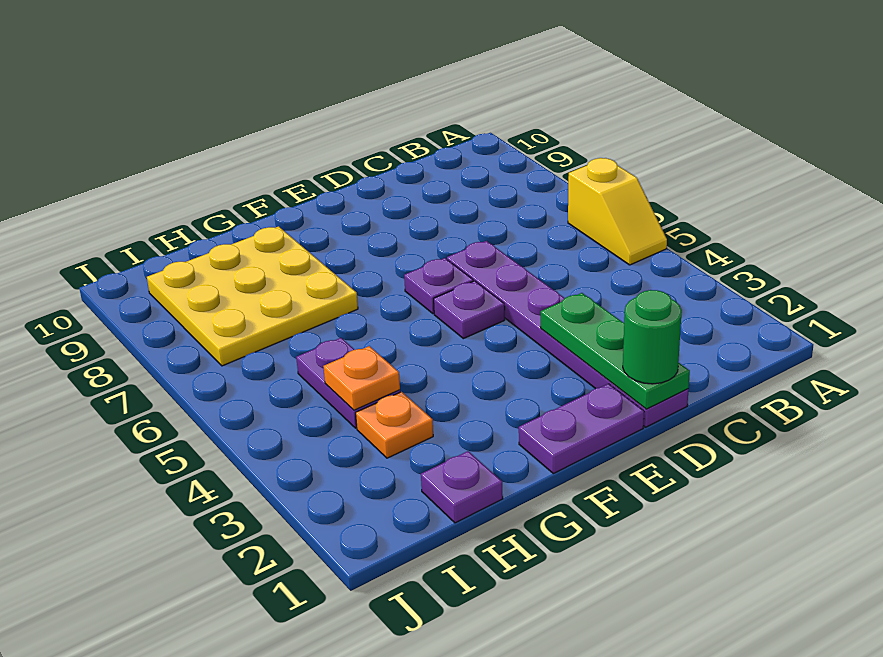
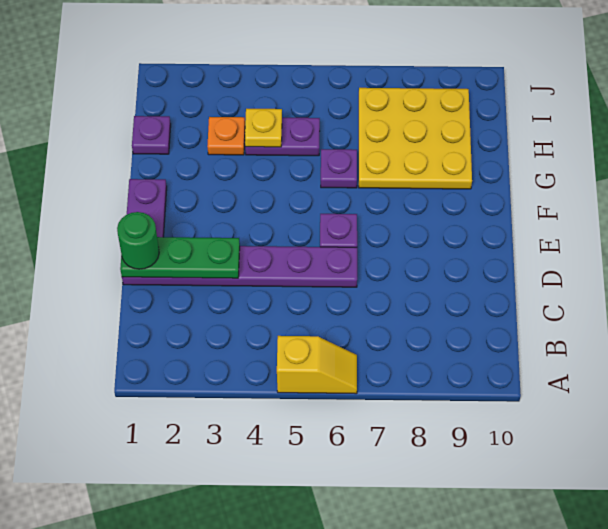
yellow 1x2 slope [568,158,667,265] -> yellow 1x2 slope turned to [277,336,357,394]
purple 1x1 plate [434,281,505,339] -> purple 1x1 plate moved to [321,149,357,188]
orange 1x1 plate [323,346,400,410] -> yellow 1x1 plate [245,109,282,147]

